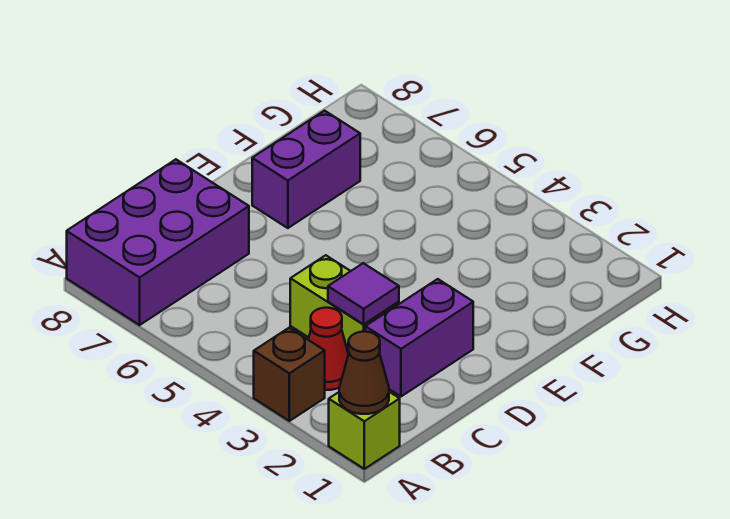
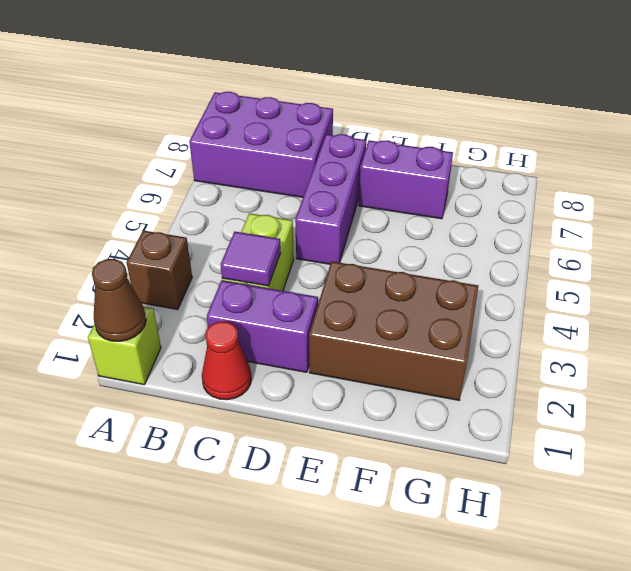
red 1x1 cone [308,308,349,390] -> red 1x1 cone moved to [202,322,251,400]
none -> purple 1x3 brick [295,134,366,264]
none -> brown 2x3 brick [309,261,478,400]

